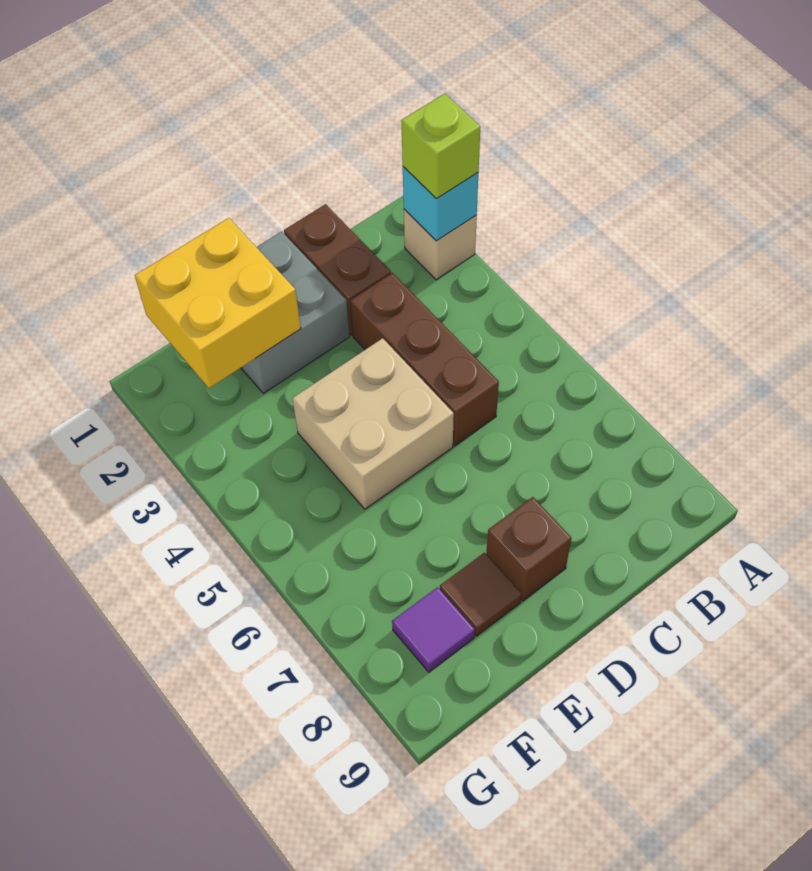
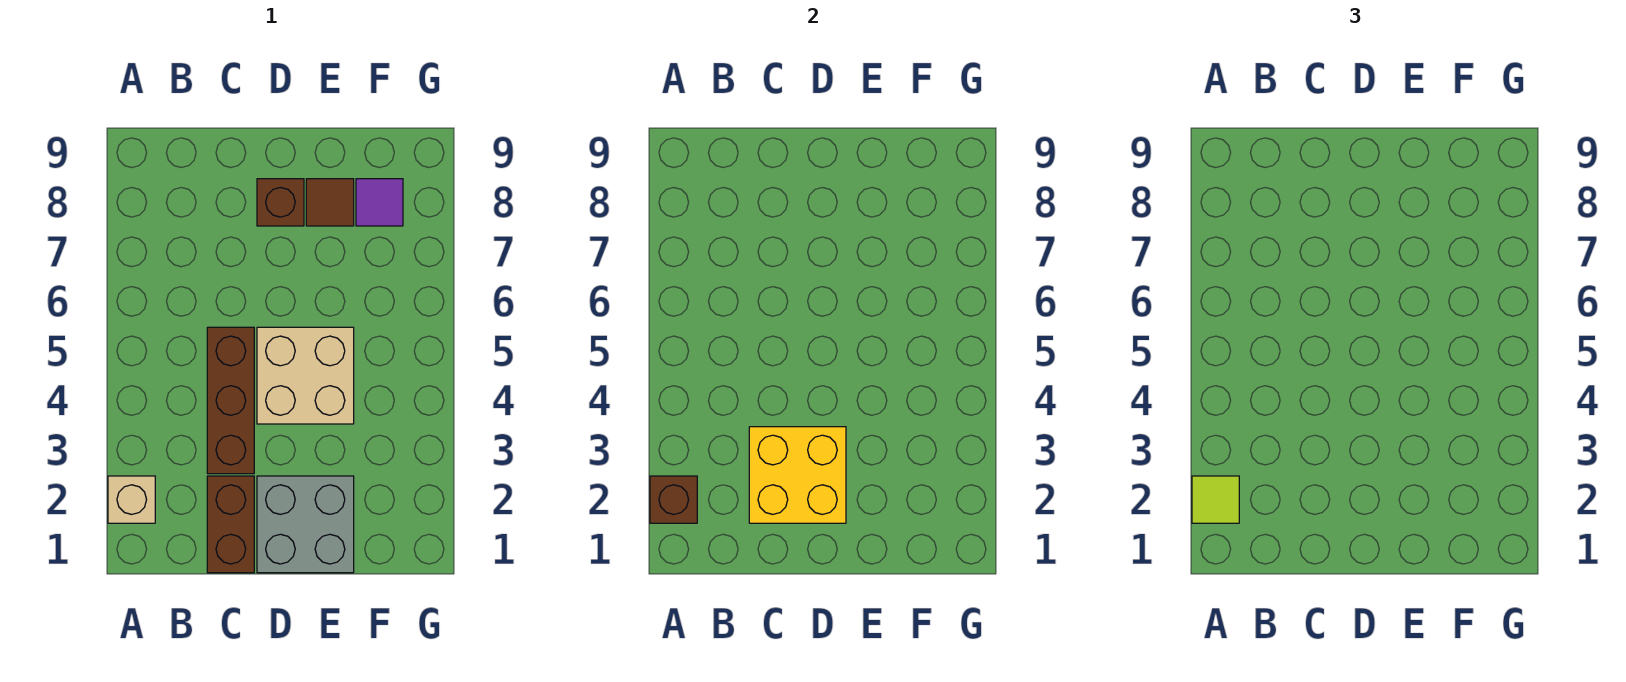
cyan 1x1 brick [403,167,478,241] -> brown 1x1 brick [650,476,697,523]
lime 1x1 brick [401,94,480,199] -> lime 1x1 tile [1192,476,1239,523]
yellow 2x2 brick [135,218,301,388] -> yellow 2x2 brick moved to [749,427,846,523]

